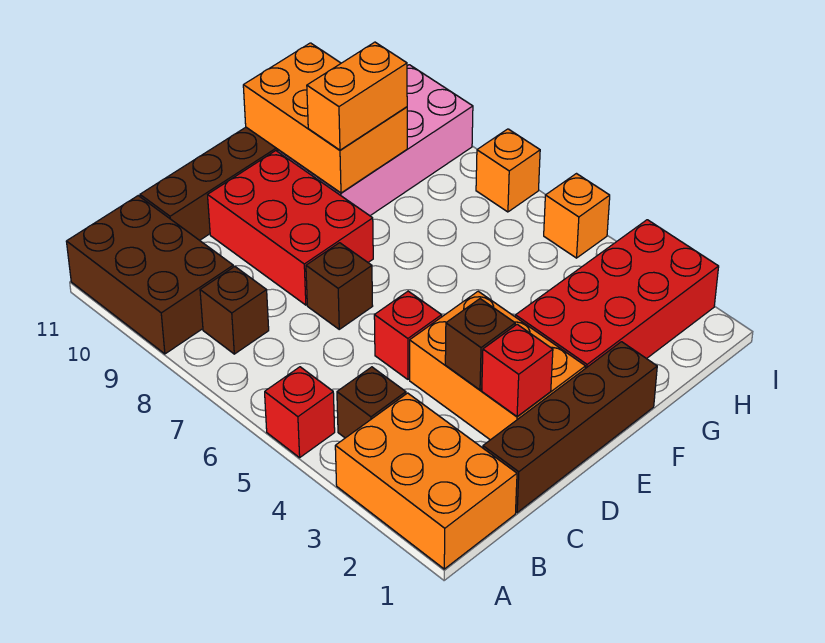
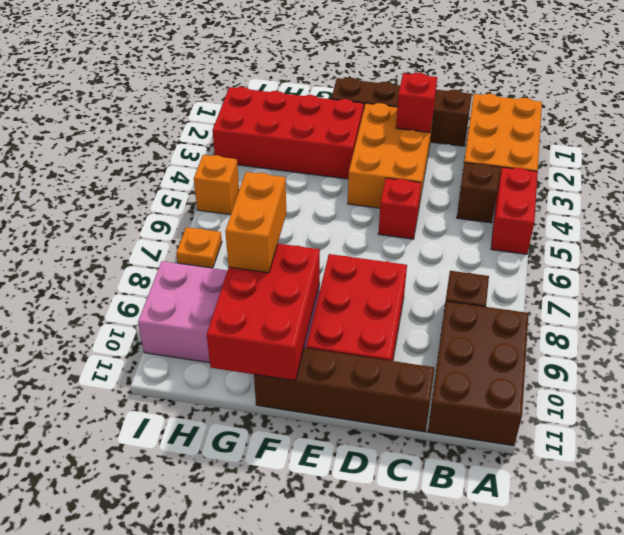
red 1x1 brick [265,367,335,458] -> red 1x2 brick [491,167,538,254]
brown 1x1 brick [445,299,515,390] -> none
brown 1x1 brick [306,243,373,329] -> none
orange 2x3 brick [243,43,407,193] -> red 2x3 brick [207,244,320,381]
orange 1x2 brick [307,42,407,150] -> orange 1x2 brick turned to [225,172,286,273]
orange 1x1 brick [476,129,540,212] -> orange 1x1 plate [176,227,222,268]

